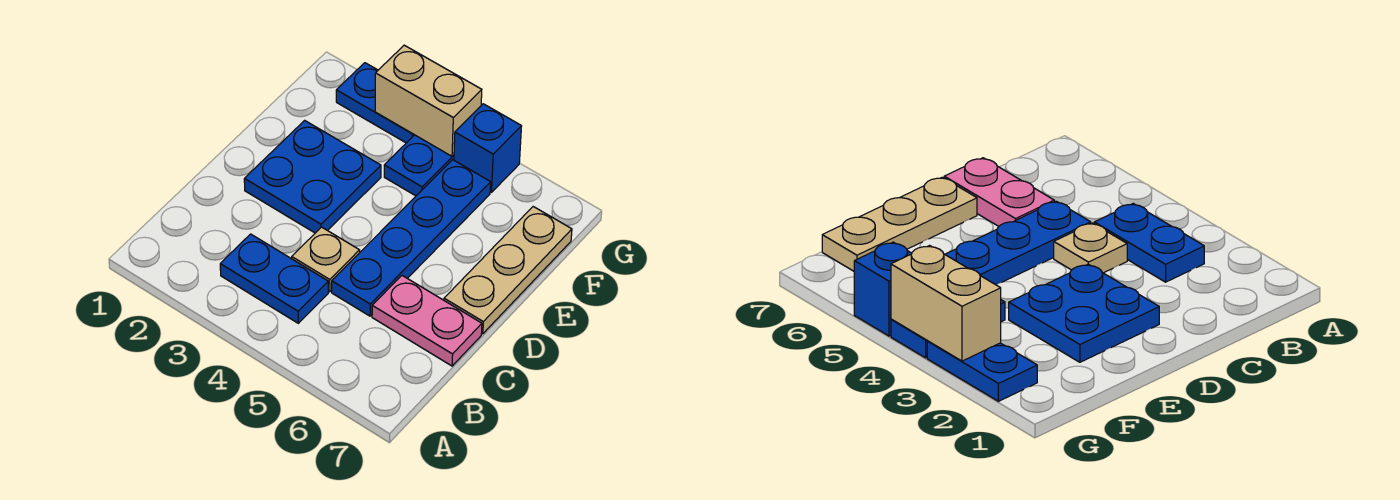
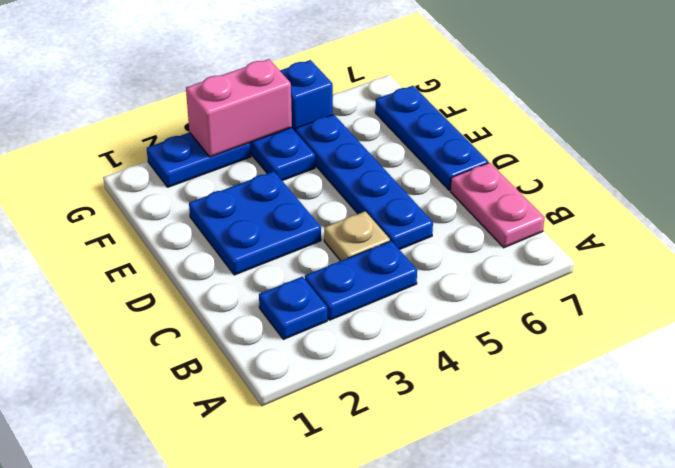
none -> blue 1x1 plate [259,277,327,339]
pink 1x2 plate [372,276,482,366] -> pink 1x2 plate turned to [450,163,544,248]
tan 1x3 plate [444,207,572,334] -> blue 1x3 plate [375,86,488,190]
tan 1x2 brick [375,45,482,156] -> pink 1x2 brick [186,59,292,157]

